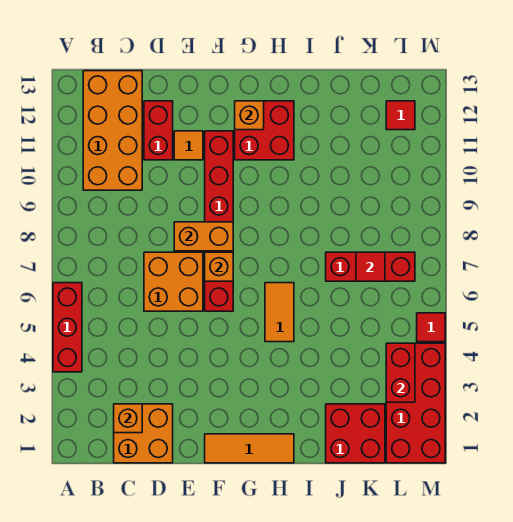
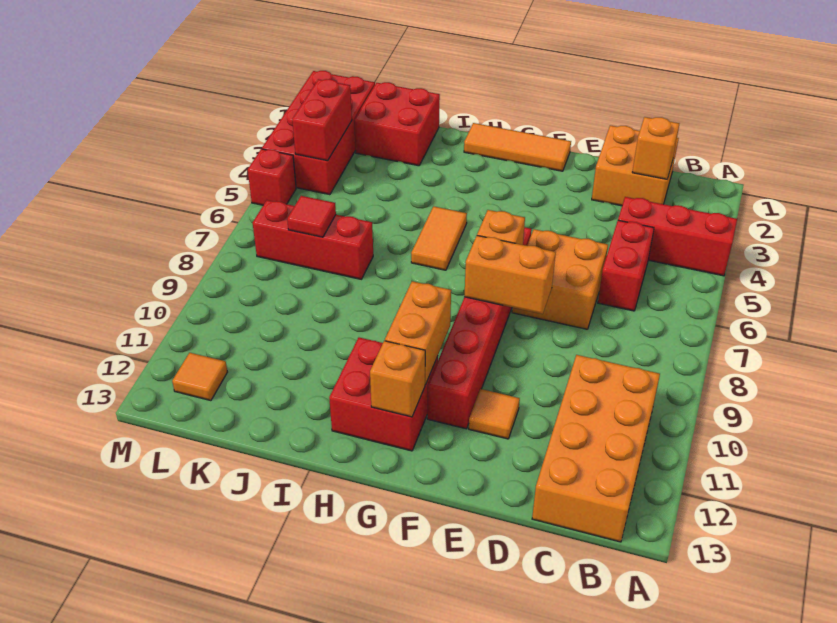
red 1x3 brick [53,283,82,372] -> red 1x3 brick turned to [618,197,737,276]
red 1x2 brick [144,101,173,160] -> red 1x2 brick moved to [598,220,654,311]
none -> orange 1x2 brick [385,281,451,385]
red 1x1 tile [386,101,415,130] -> orange 1x1 tile [172,353,227,401]
red 1x1 tile [417,313,445,342] -> red 1x1 brick [248,149,296,205]

